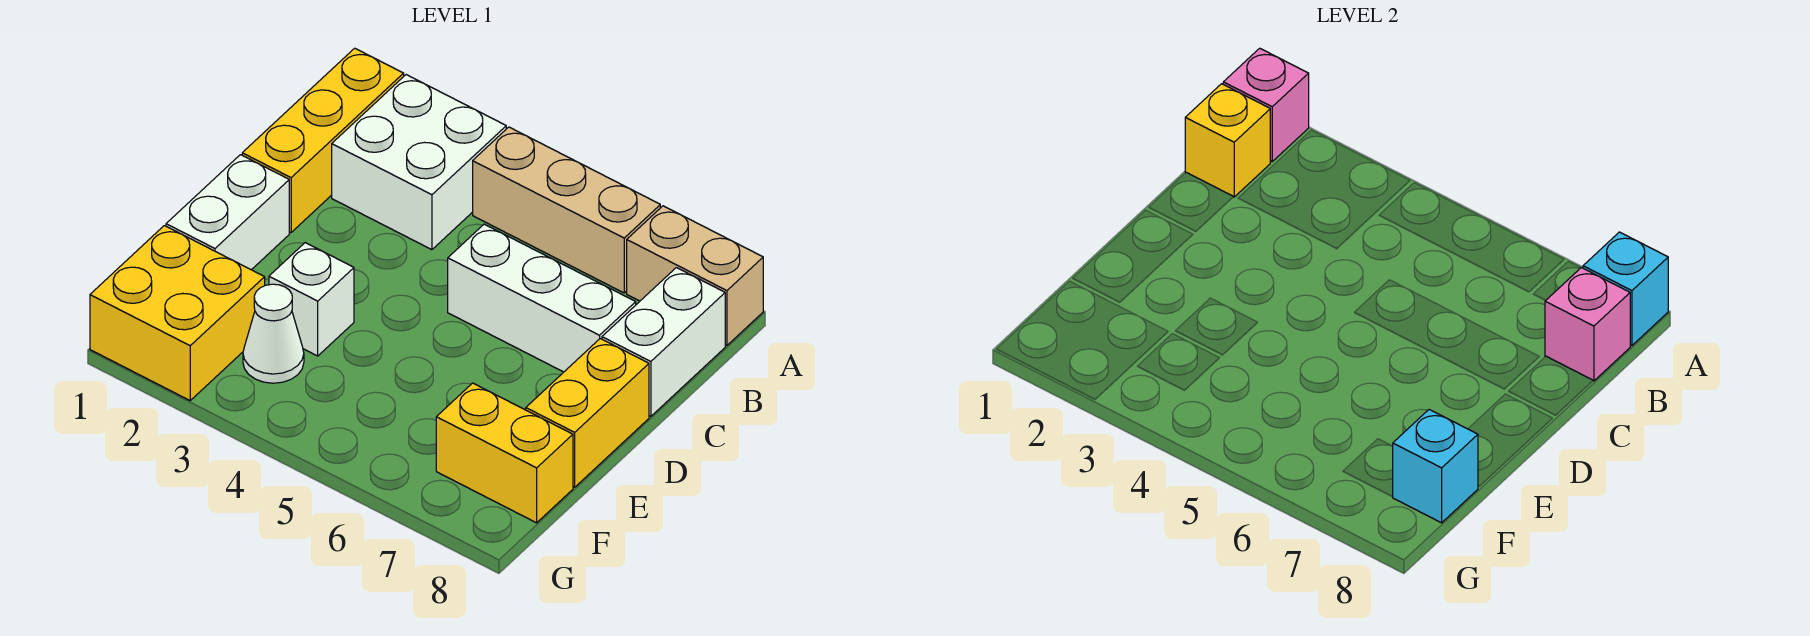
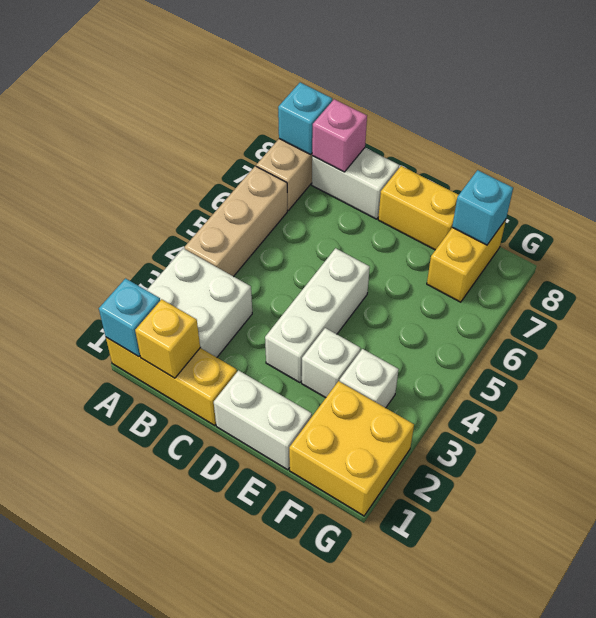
pink 1x1 brick [1223,48,1309,161] -> cyan 1x1 brick [99,278,160,357]
white 1x3 brick [448,224,636,372] -> white 1x3 brick moved to [265,248,370,383]
white 1x1 cone [243,284,304,383] -> white 1x1 brick [339,349,399,408]

